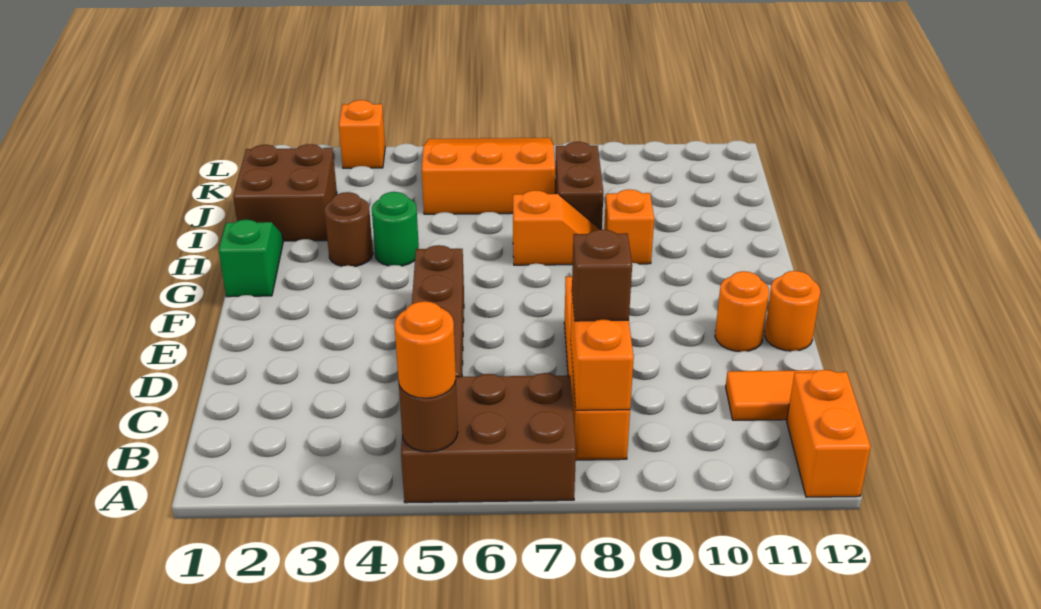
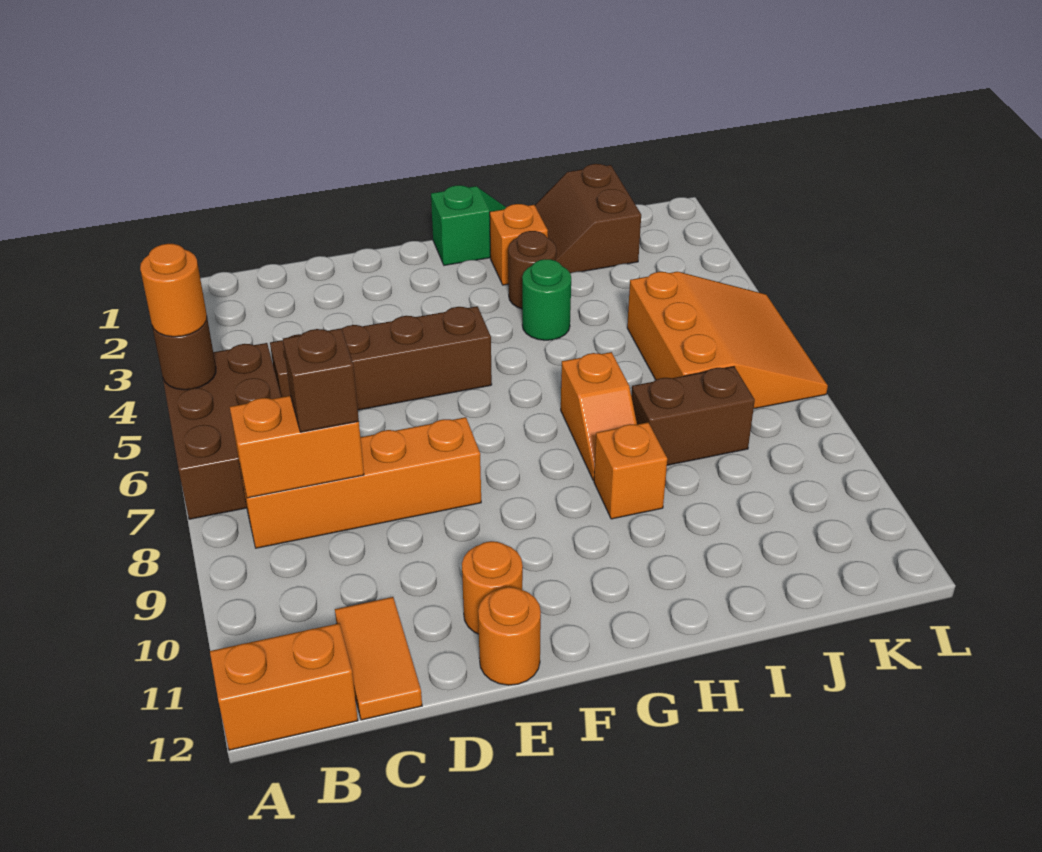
brown 2x2 brick [233,144,337,241] -> brown 2x2 slope [535,164,641,273]
orange 1x1 brick [339,100,385,168] -> orange 1x1 brick moved to [490,204,548,285]

